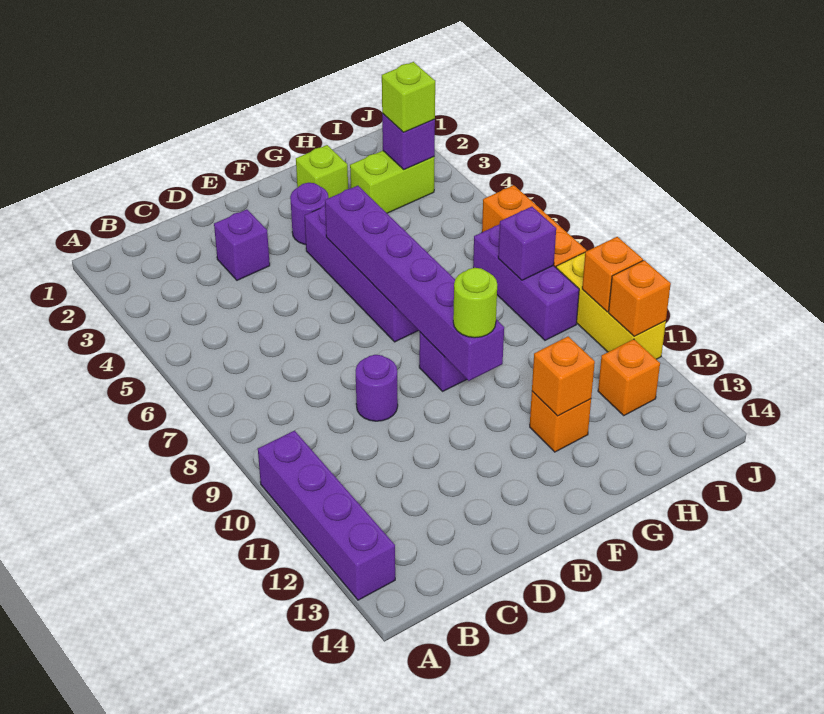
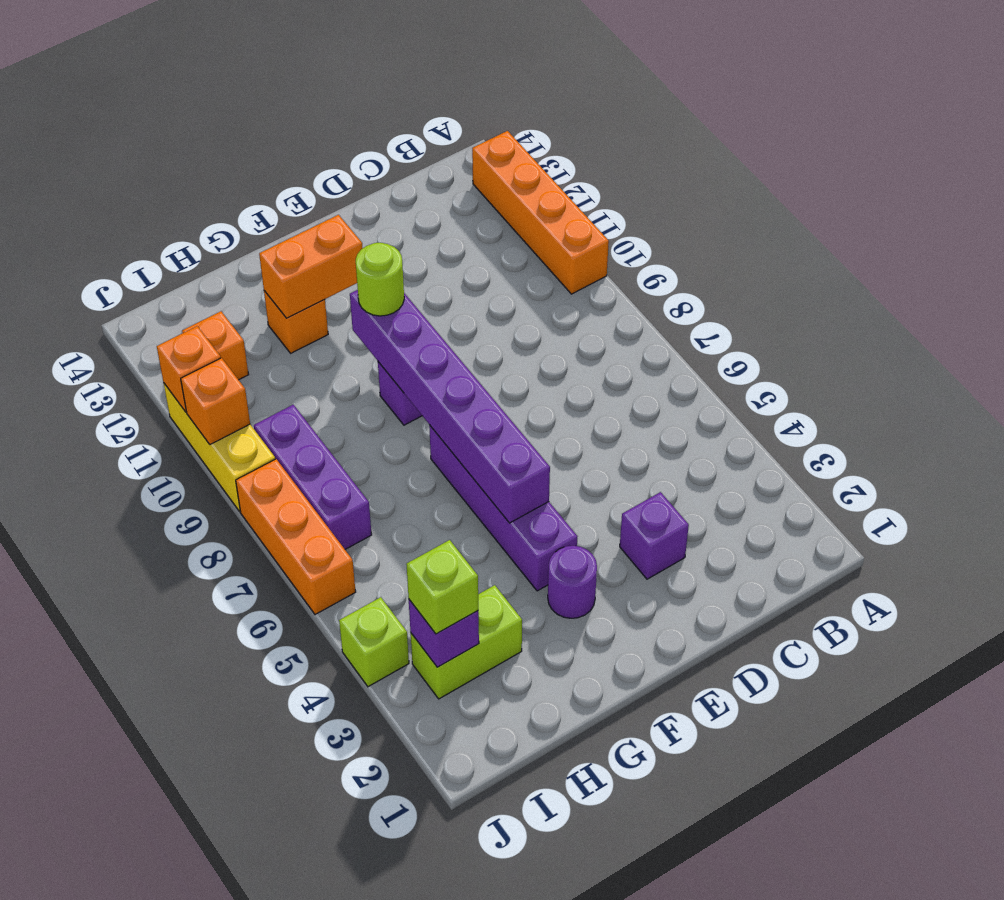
purple 1x4 brick [258,431,395,600] -> orange 1x4 brick [472,131,609,294]
purple 1x1 round brick [356,355,398,421] -> none
lime 1x1 brick [296,145,348,198] -> lime 1x1 brick moved to [339,597,409,687]
orange 1x1 brick [532,336,595,416] -> orange 1x2 brick [259,215,363,318]
purple 1x1 brick [498,207,556,280] -> none

